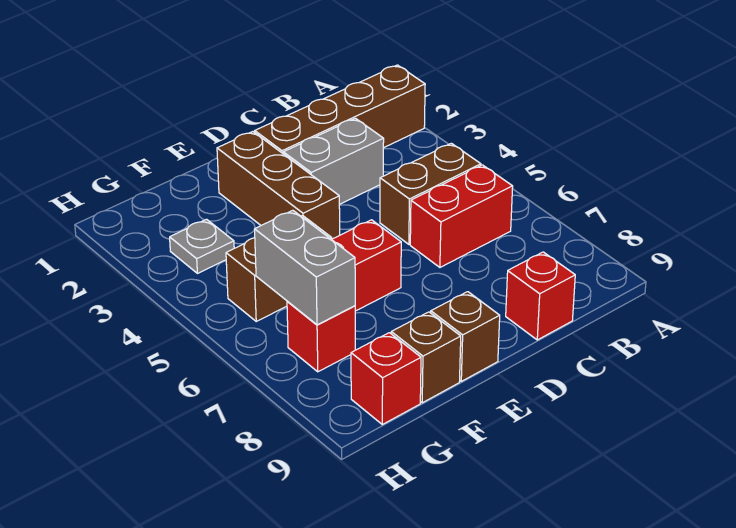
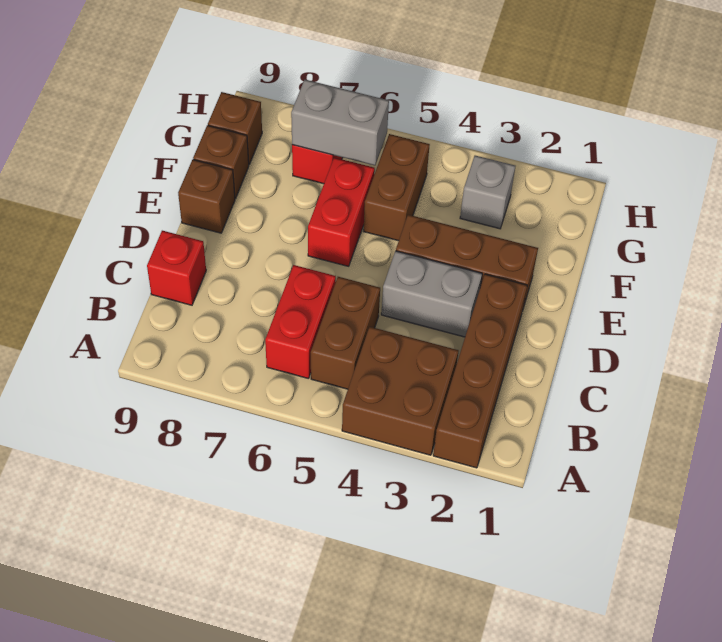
none -> brown 2x2 brick [342,327,459,455]
grey 1x2 brick [283,118,384,205] -> grey 1x2 brick turned to [381,251,482,337]
grey 1x1 plate [170,219,234,273] -> grey 1x1 brick [460,156,515,229]
red 1x1 brick [351,333,421,424] -> brown 1x1 brick [208,92,262,164]

